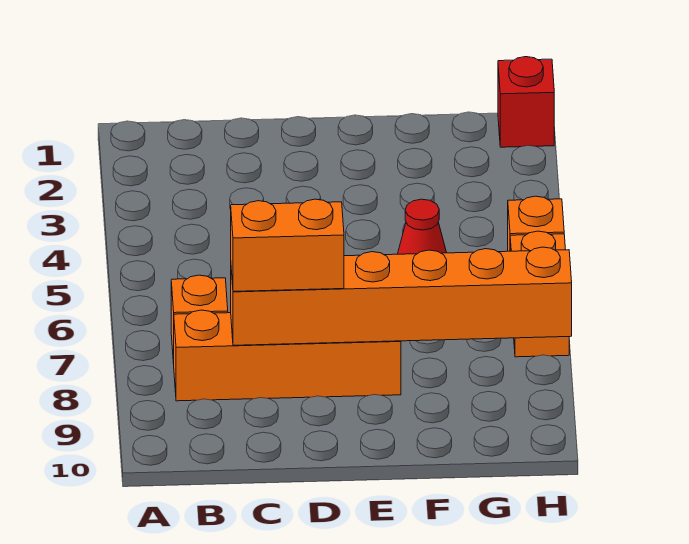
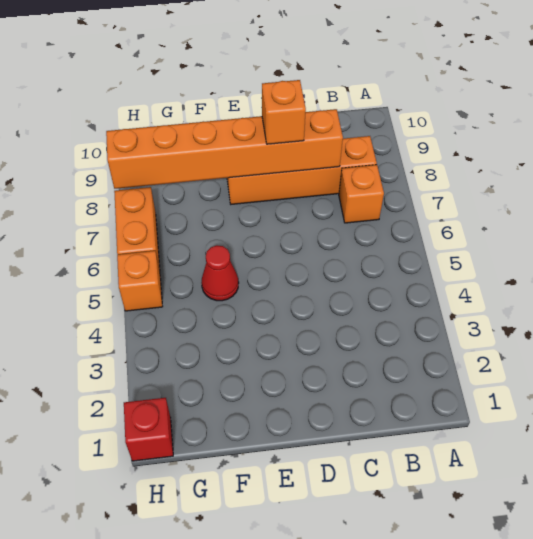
orange 1x2 brick [231,199,344,291] -> orange 1x1 brick [262,80,306,144]

